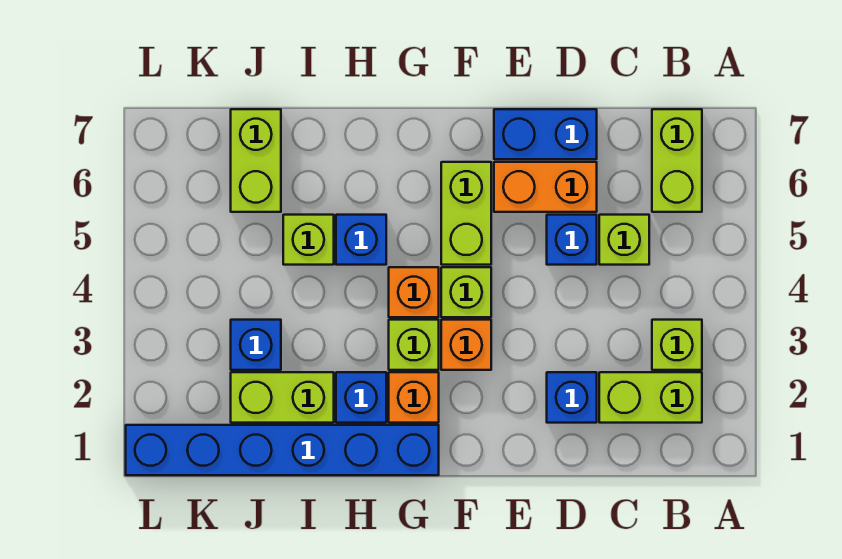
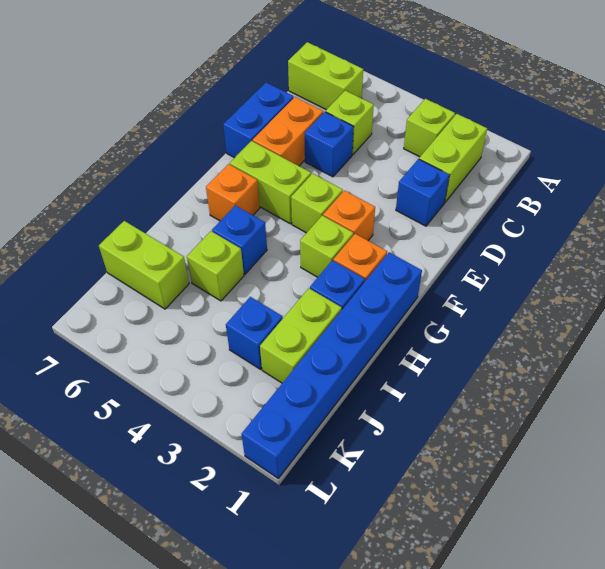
orange 1x1 brick [389,267,439,317] -> orange 1x1 brick moved to [206,164,260,221]

